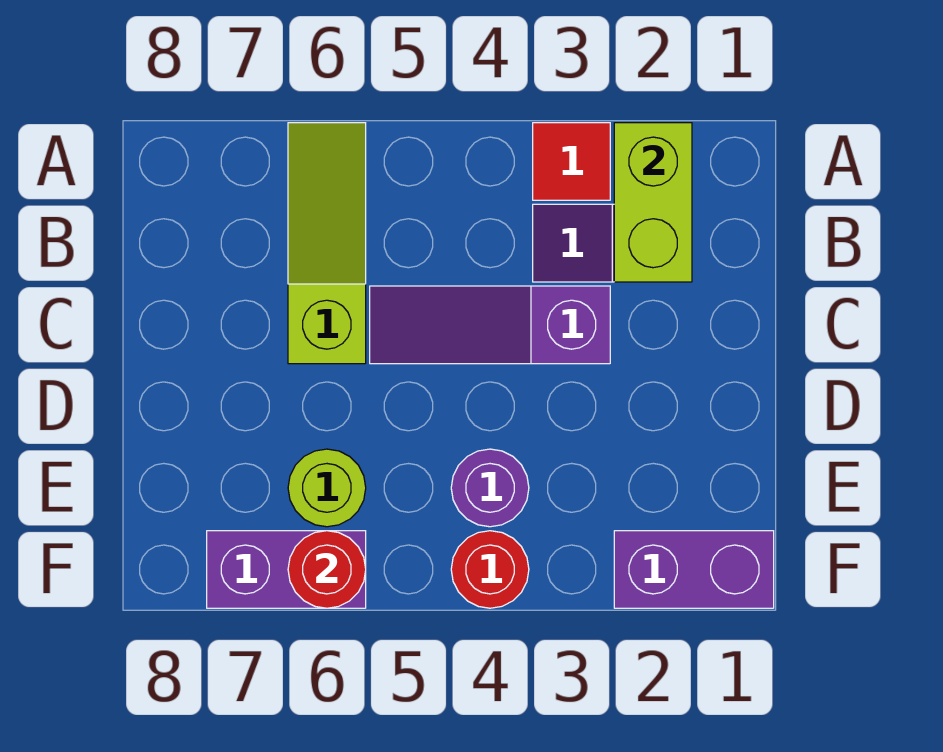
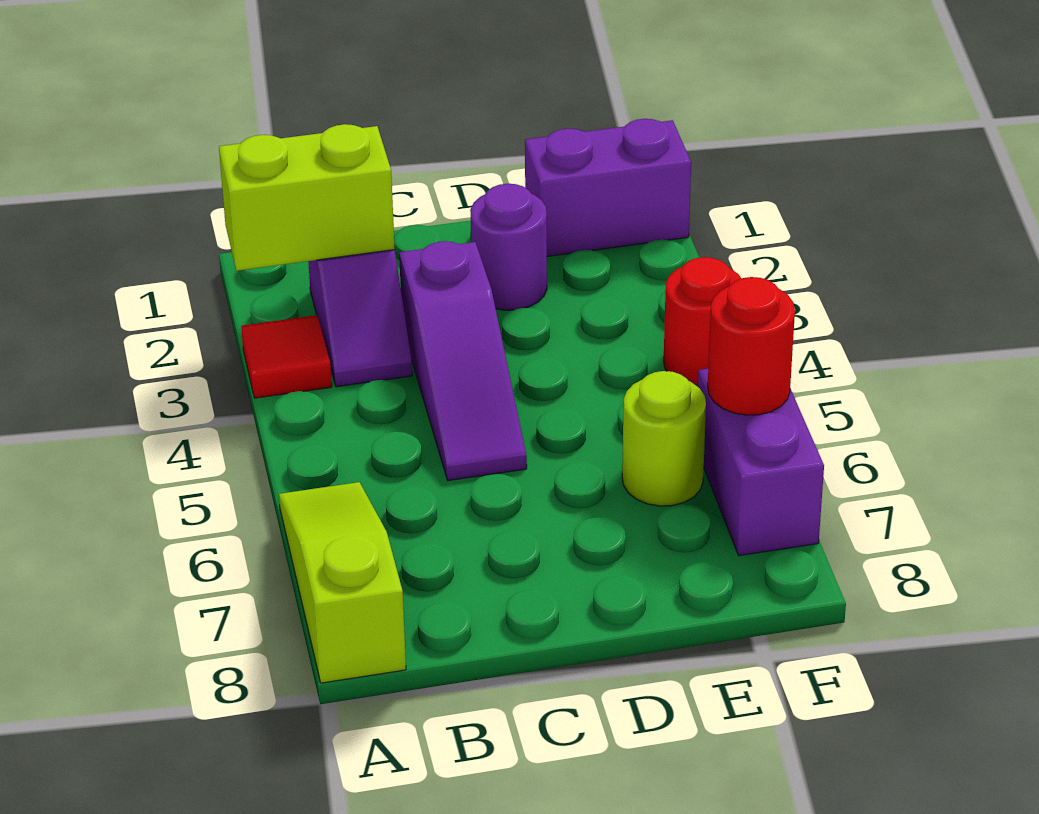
lime 1x3 slope [288,123,366,364] -> lime 1x3 slope turned to [279,482,406,683]
purple 1x1 round brick [451,449,529,527] -> purple 1x1 round brick moved to [470,184,547,310]
purple 1x2 brick [614,531,774,608] -> purple 1x2 brick turned to [525,119,691,256]

